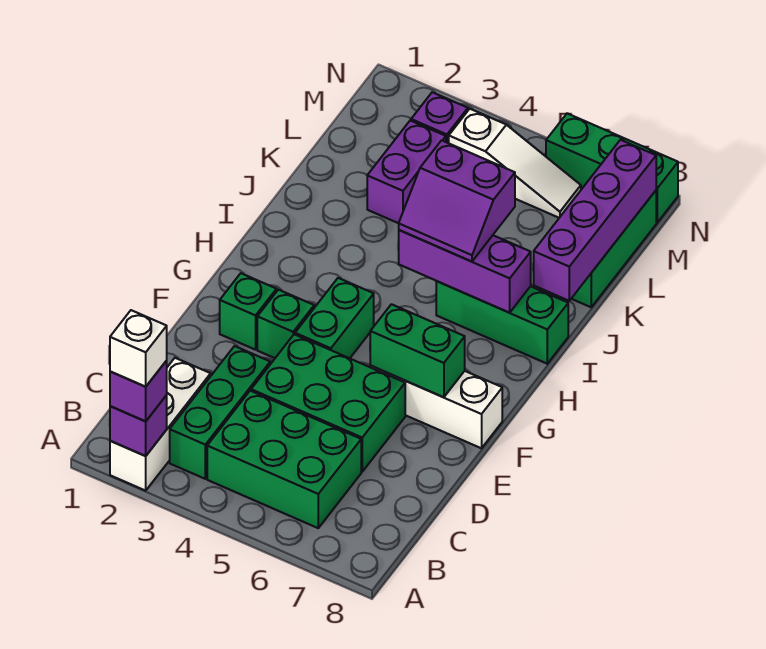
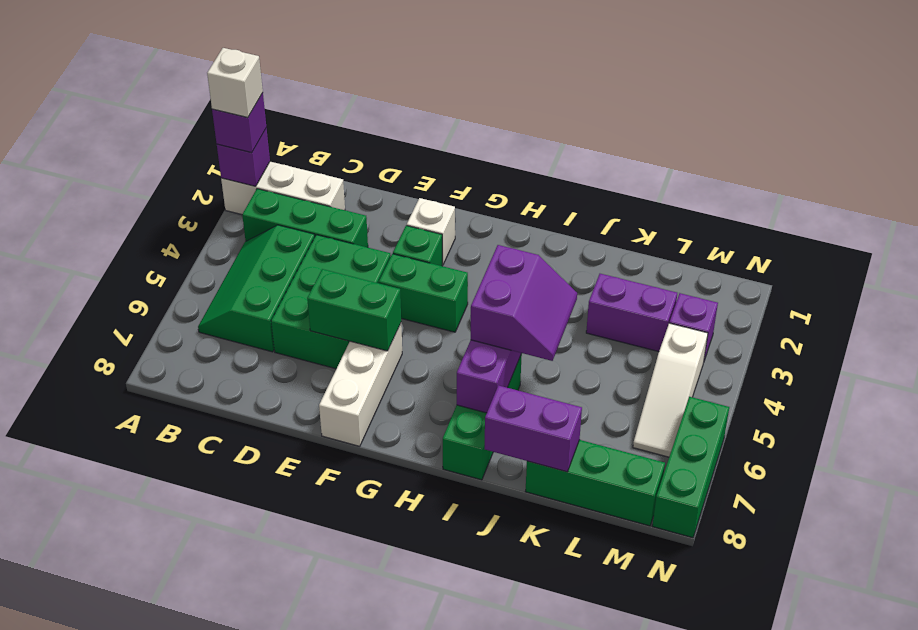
green 2x3 brick [207,391,361,528] -> green 2x3 slope [198,225,315,352]
green 1x1 brick [220,273,277,350] -> white 1x1 brick [407,198,455,265]
green 1x2 brick [370,304,465,397] -> green 1x2 brick turned to [307,269,401,351]
purple 2x2 slope [399,140,515,262] -> purple 2x2 slope turned to [471,245,577,361]
purple 1x4 brick [534,140,656,301] -> purple 1x2 brick [485,385,582,472]

